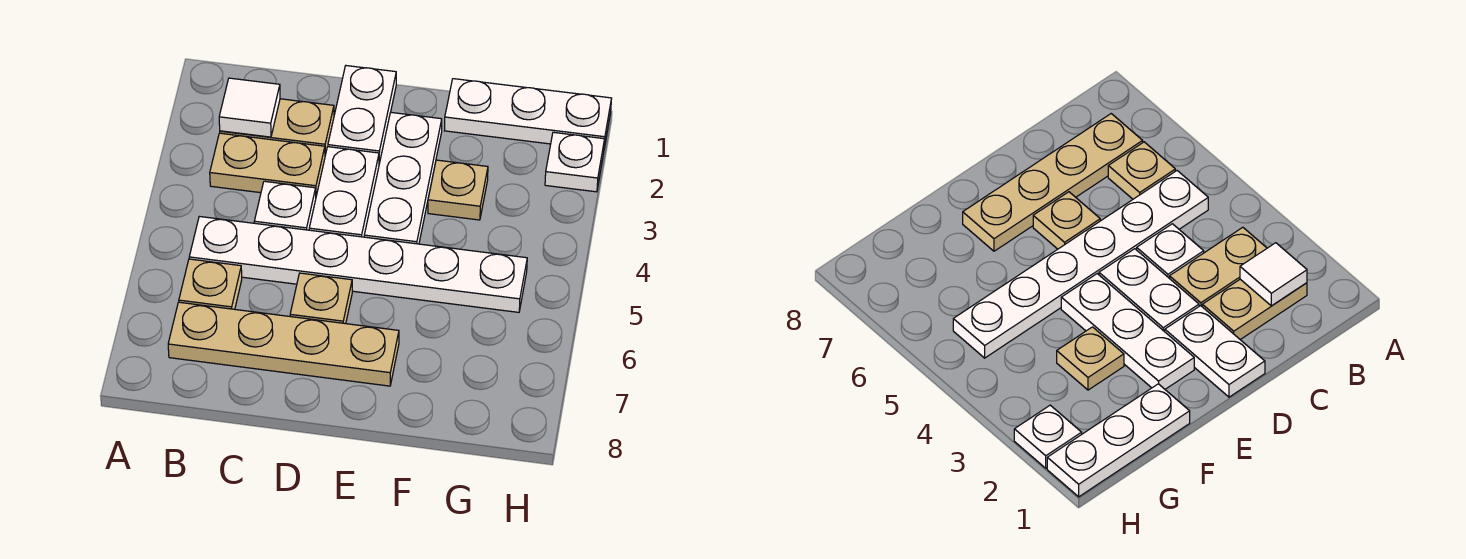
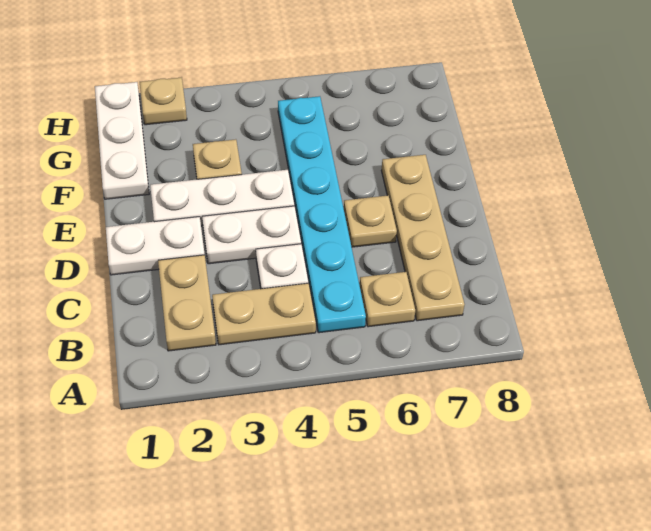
white 1x1 tile [219,78,280,137] -> none
tan 1x2 plate [210,133,325,196] -> tan 1x2 plate turned to [212,283,316,345]
white 1x6 plate [189,216,527,312] -> cyan 1x6 plate [278,96,366,333]
white 1x1 plate [545,132,605,192] -> tan 1x1 plate [140,77,187,125]

